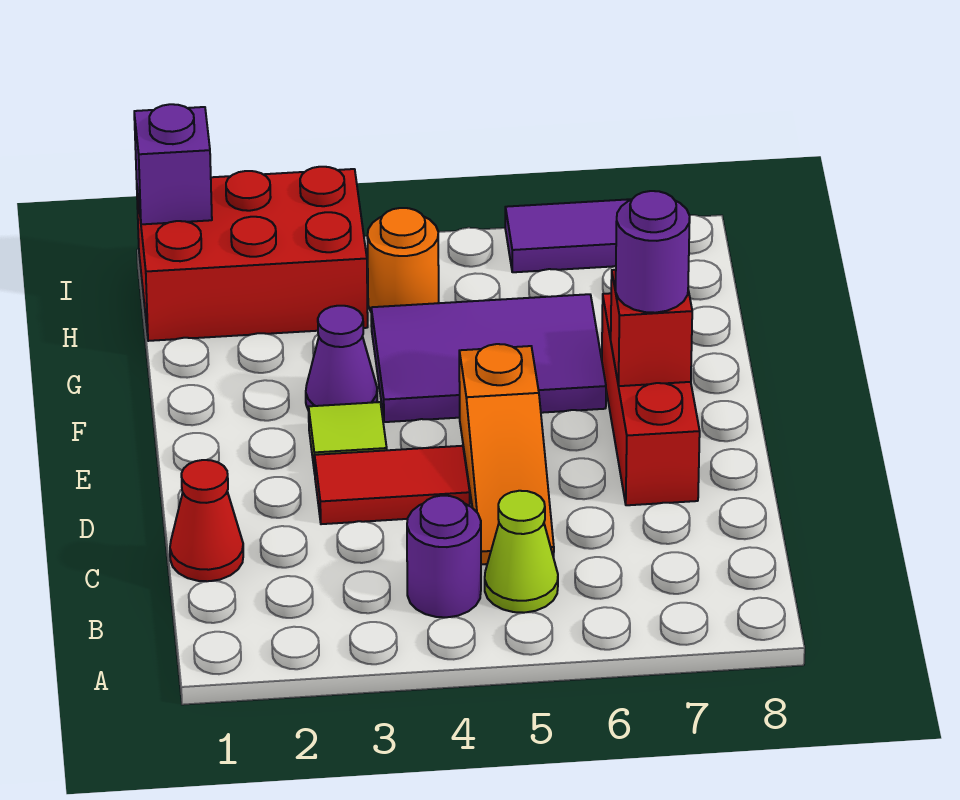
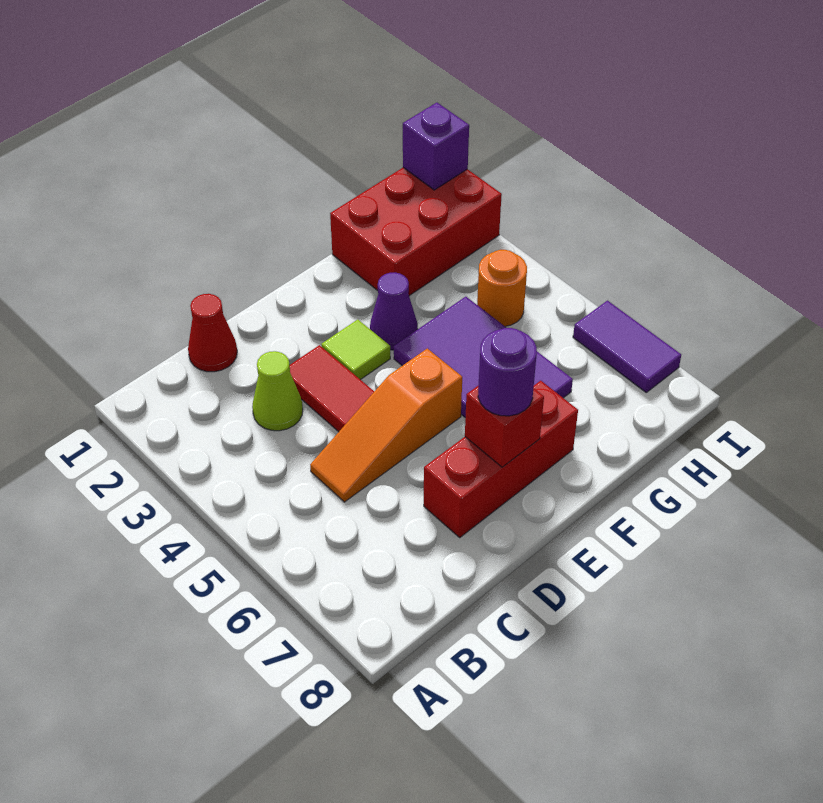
purple 1x1 round brick [407,496,481,617] -> none
lime 1x1 cone [485,491,558,613] -> lime 1x1 cone moved to [252,351,303,431]
red 2x3 brick [137,167,368,341] -> red 2x3 brick turned to [330,168,502,296]

